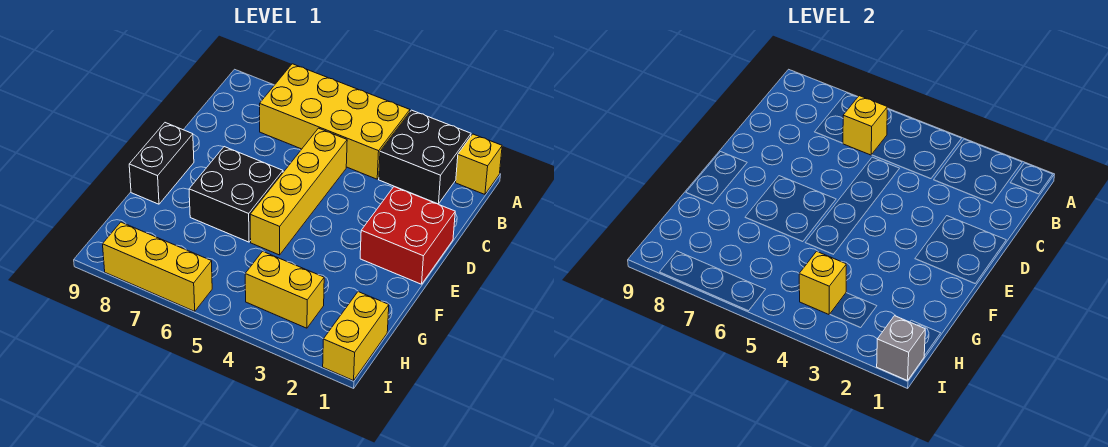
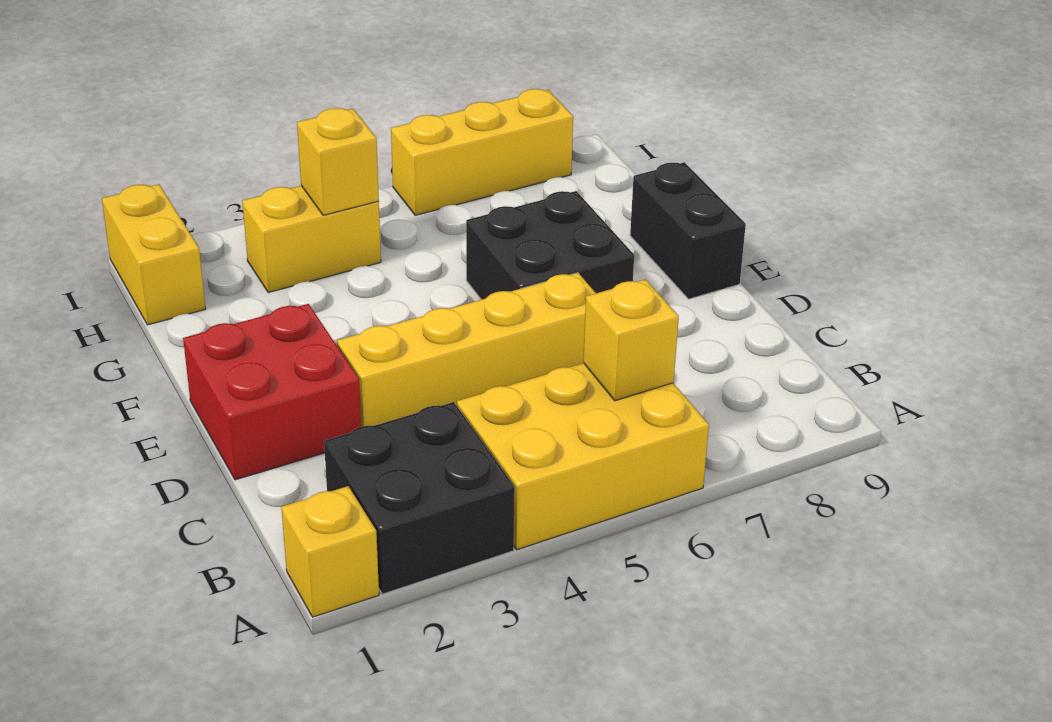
yellow 2x4 brick [260,64,410,179] -> yellow 2x3 brick [457,363,709,550]
yellow 1x4 brick [250,128,347,255] -> yellow 1x4 brick turned to [337,273,596,427]
grey 1x1 brick [877,316,925,381] -> none

